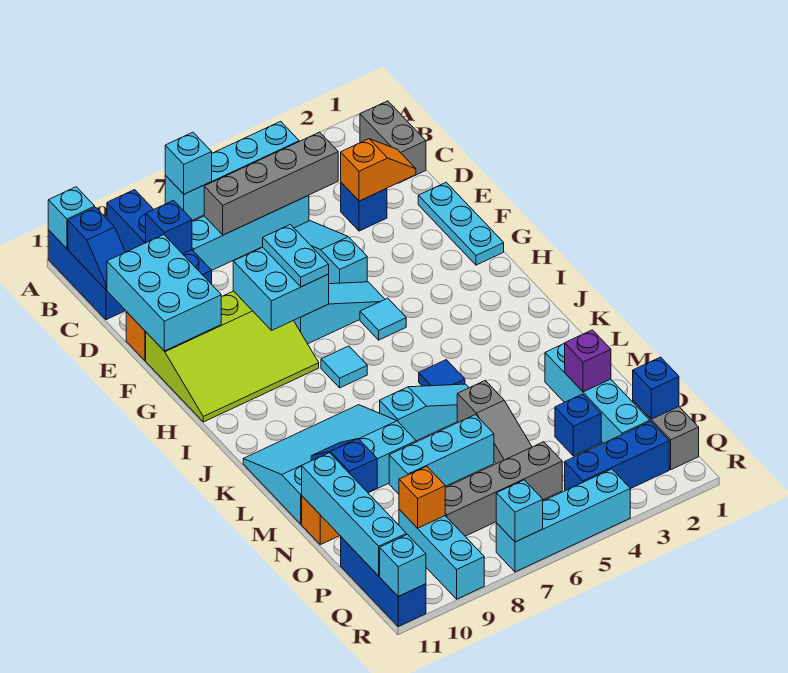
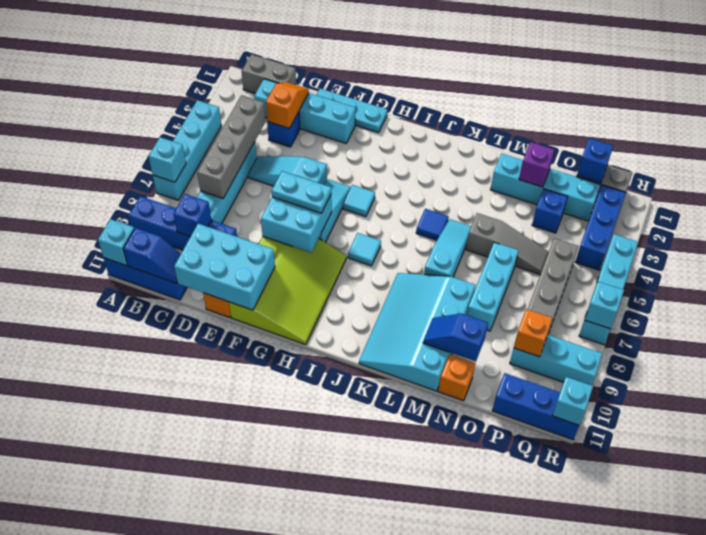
cyan 1x4 brick [302,453,406,576] -> cyan 1x4 brick moved to [254,79,356,143]

